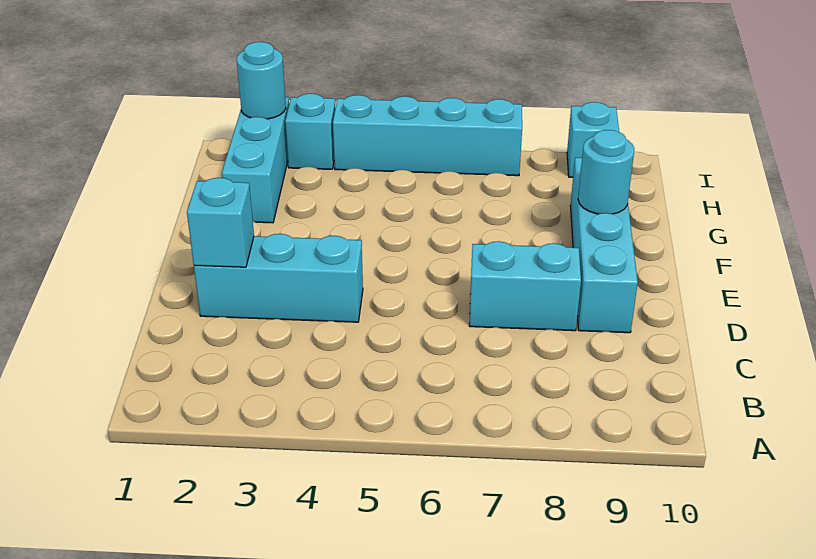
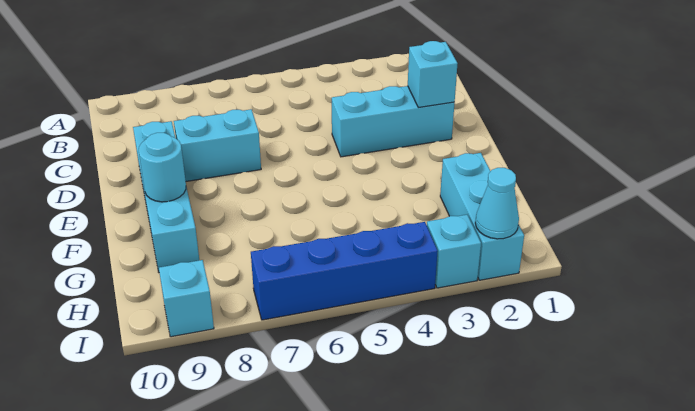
cyan 1x1 round brick [237,42,286,119] -> cyan 1x1 cone [475,168,519,239]
cyan 1x4 brick [333,95,522,176] -> blue 1x4 brick [251,222,438,320]

